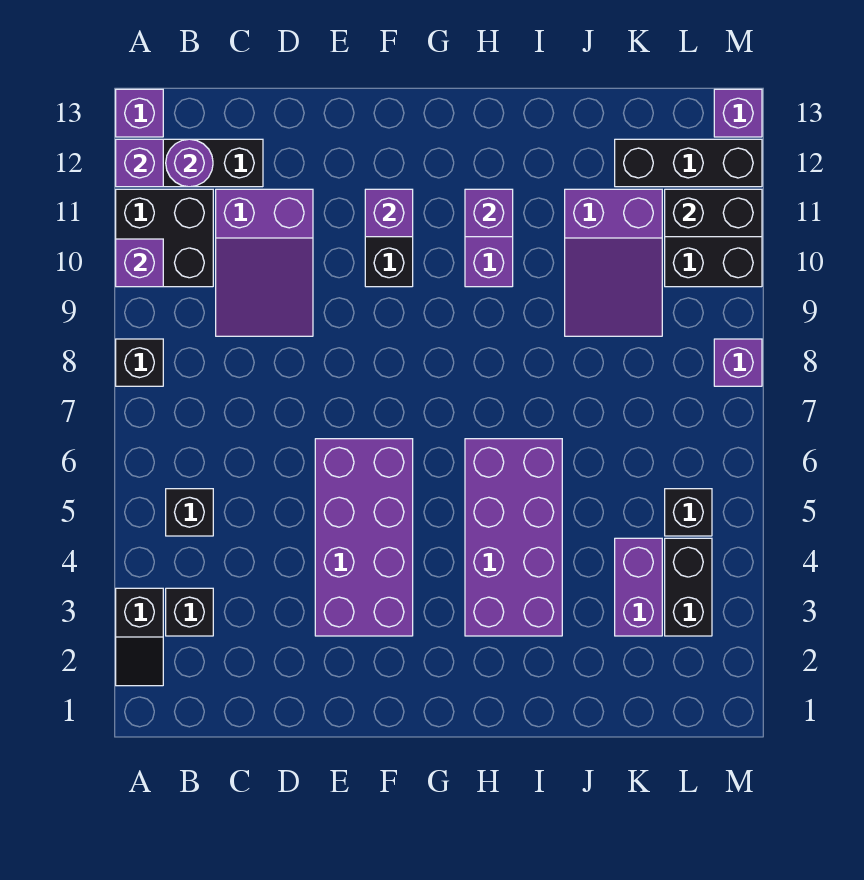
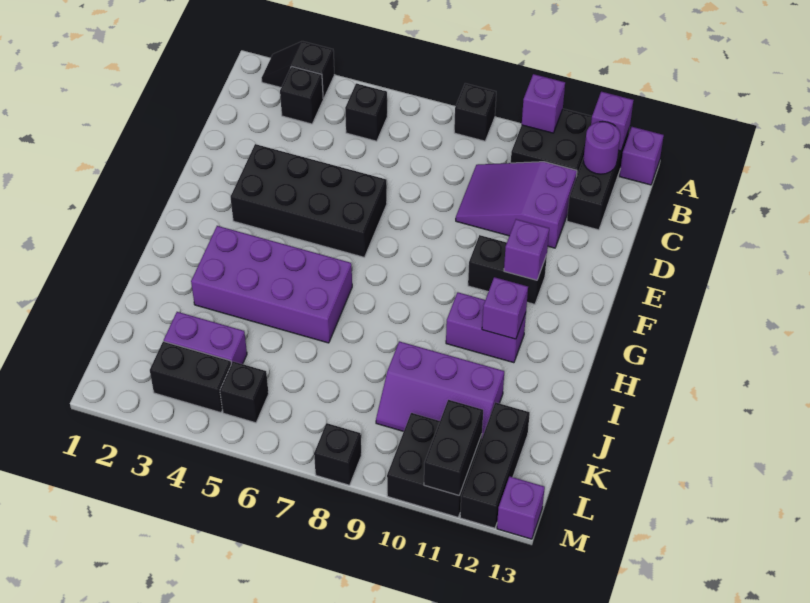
purple 2x4 brick [315,439,413,636] -> black 2x4 brick [231,144,387,257]
purple 2x3 slope [565,189,662,336] -> purple 2x3 slope turned to [376,341,504,437]
purple 1x1 brick [714,339,762,386] -> black 1x1 brick [314,423,361,485]

